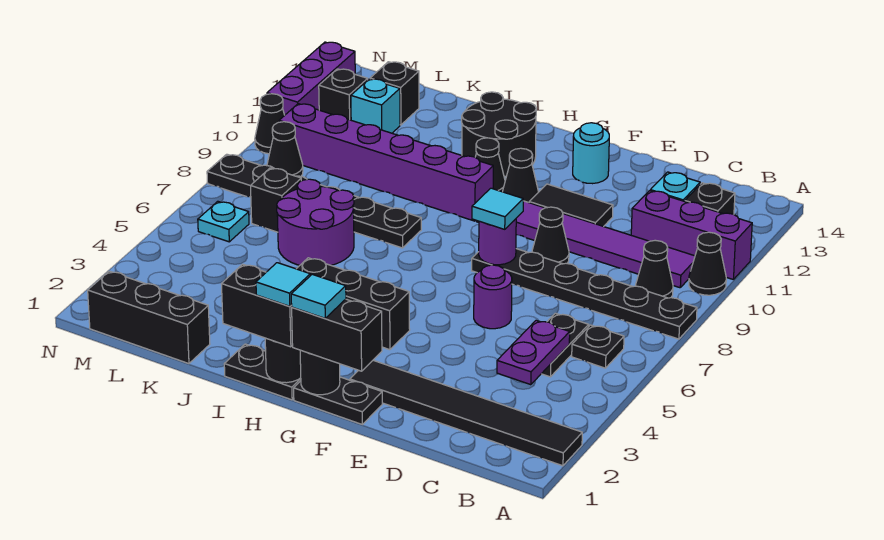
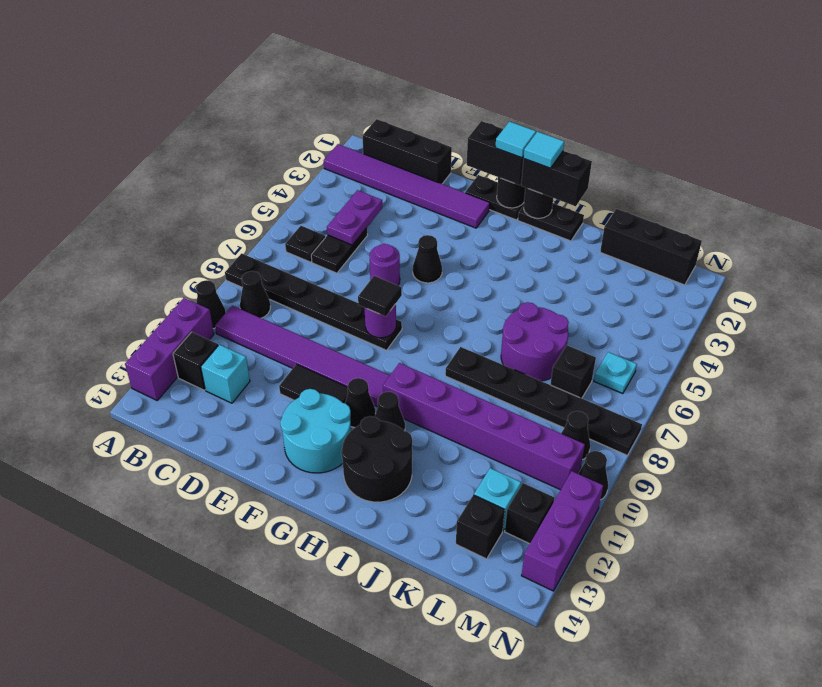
black 1x6 tile [350,360,582,466] -> purple 1x6 tile [324,144,490,228]
purple 1x3 brick [631,191,752,280] -> purple 1x3 brick turned to [125,298,214,400]
black 1x1 cone [532,207,569,264] -> black 1x1 cone moved to [413,235,442,283]
cyan 1x1 tile [472,188,523,229] -> black 1x1 tile [358,276,402,316]
cyan 1x1 round brick [573,123,609,184] -> cyan 2x2 round brick [280,389,351,473]
black 1x3 brick [297,258,410,350] -> black 1x3 brick moved to [363,119,452,184]

